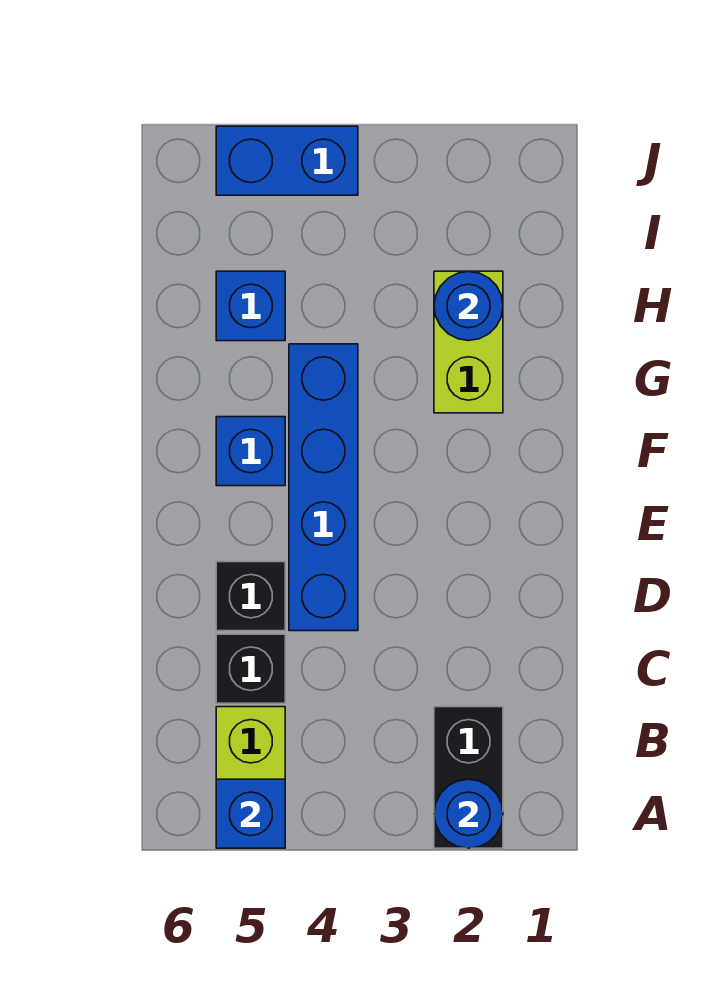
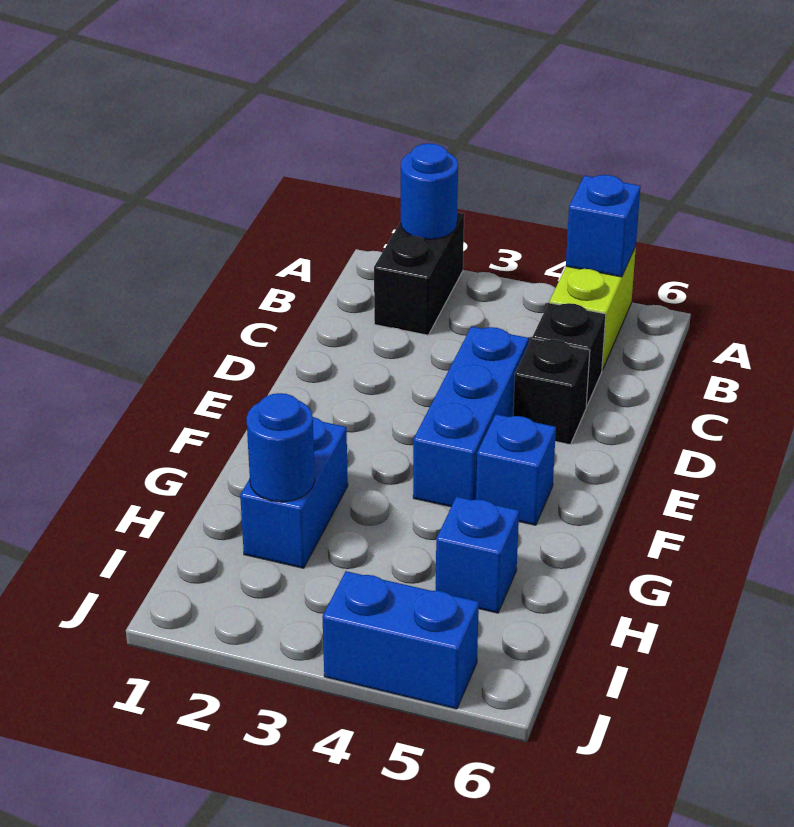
blue 1x4 brick [289,344,358,631] -> blue 1x3 brick [413,327,529,507]
lime 1x2 brick [434,271,503,413] -> blue 1x2 brick [240,417,348,568]

